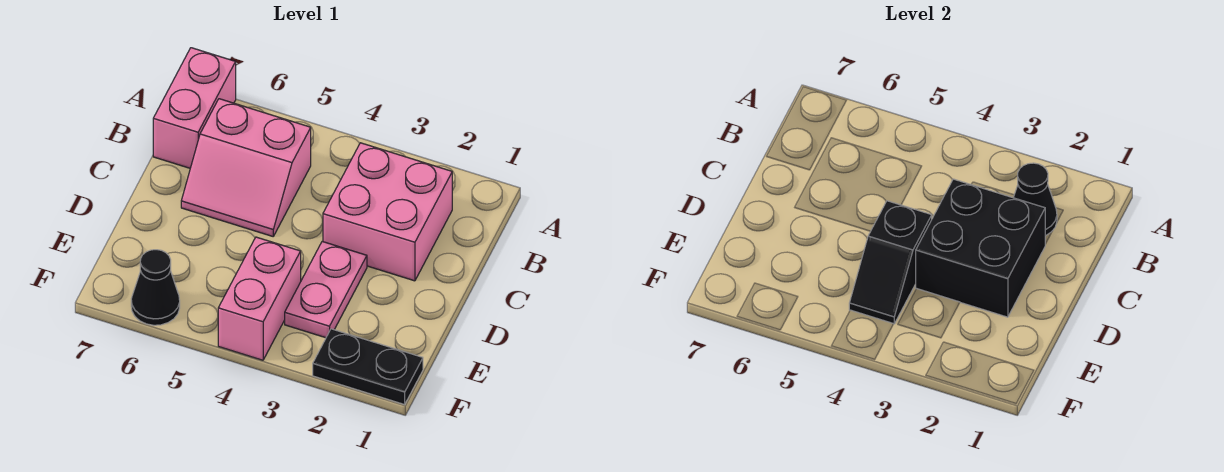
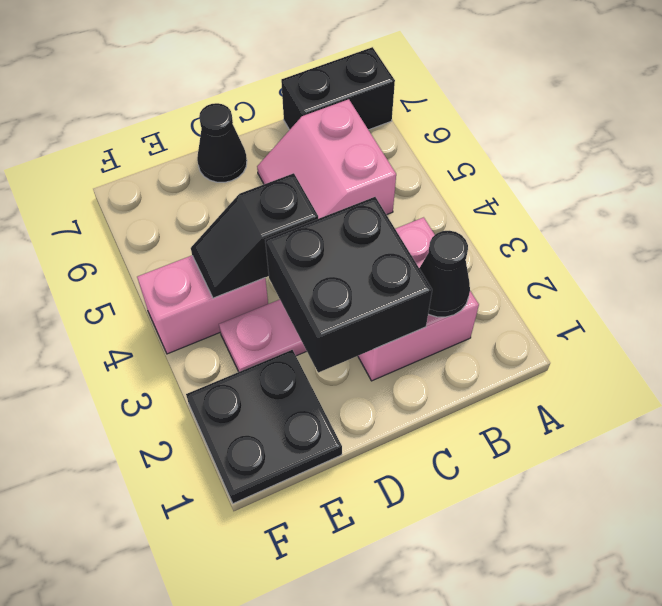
pink 1x2 brick [153,48,236,168] -> black 1x2 brick [281,47,395,130]
black 1x2 plate [313,329,423,405] -> black 2x2 plate [186,350,342,504]
black 1x1 cone [131,250,180,325] -> black 1x1 cone moved to [197,103,247,182]

